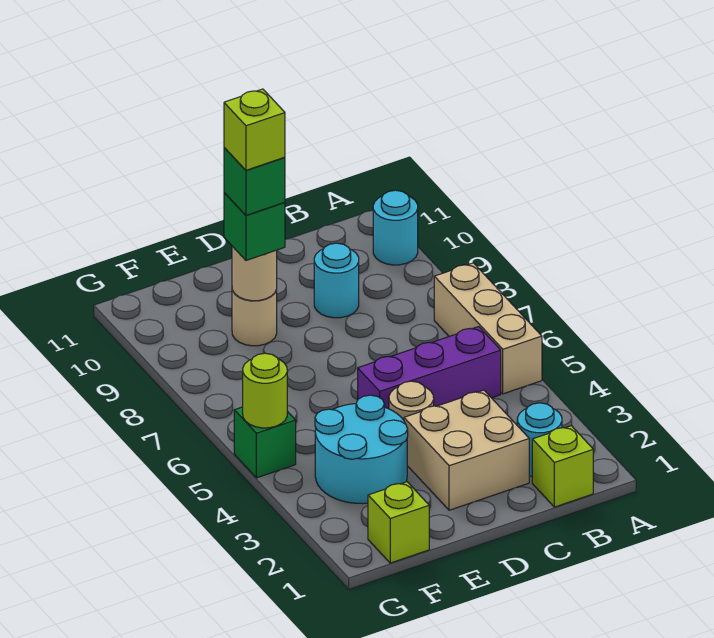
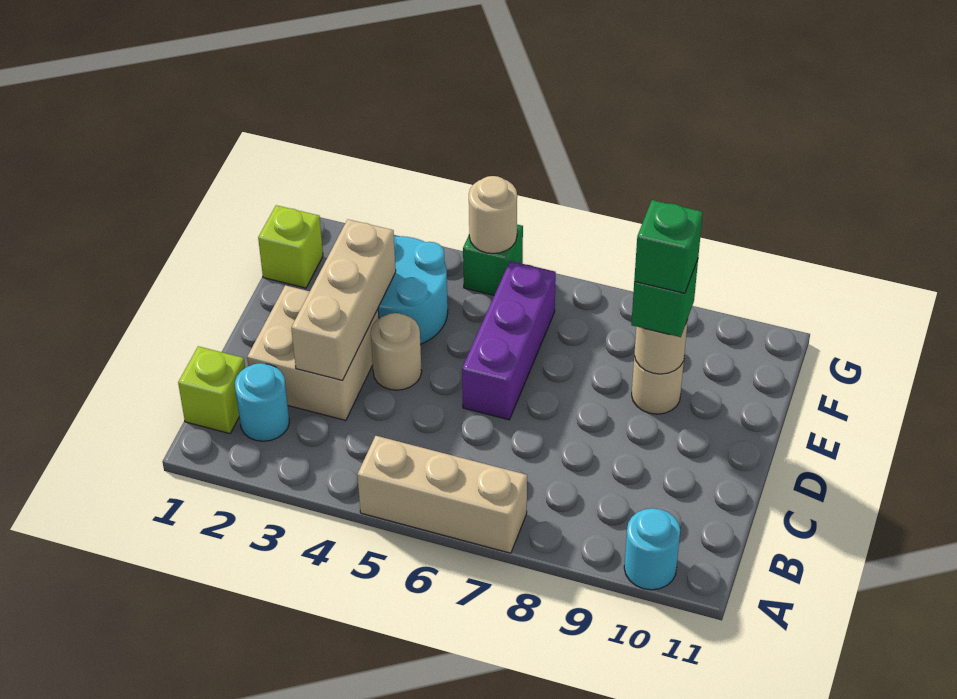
purple 1x3 brick [358,327,501,409] -> purple 1x3 brick moved to [462,261,556,420]
none -> tan 1x3 brick [291,219,396,380]
cyan 1x1 round brick [314,243,359,318] -> none
lime 1x1 brick [224,89,285,170] -> none
lime 1x1 round brick [243,353,287,428] -> tan 1x1 round brick [469,176,517,254]

